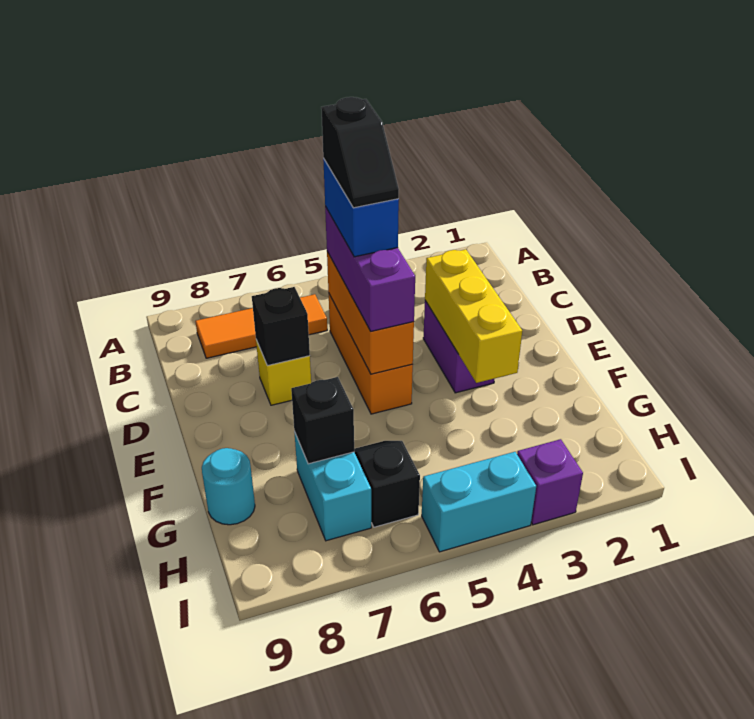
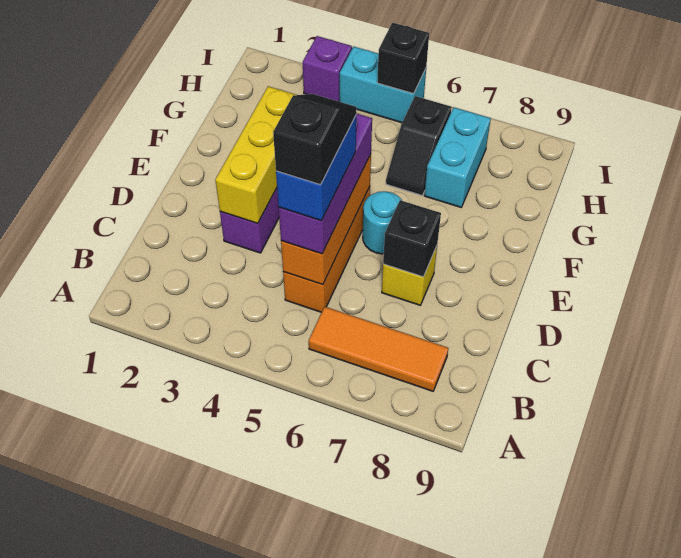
black 1x1 brick [291,377,354,464] -> black 1x1 brick moved to [377,23,429,94]
cyan 1x1 round brick [202,448,255,525] -> cyan 1x1 round brick moved to [363,191,402,254]

